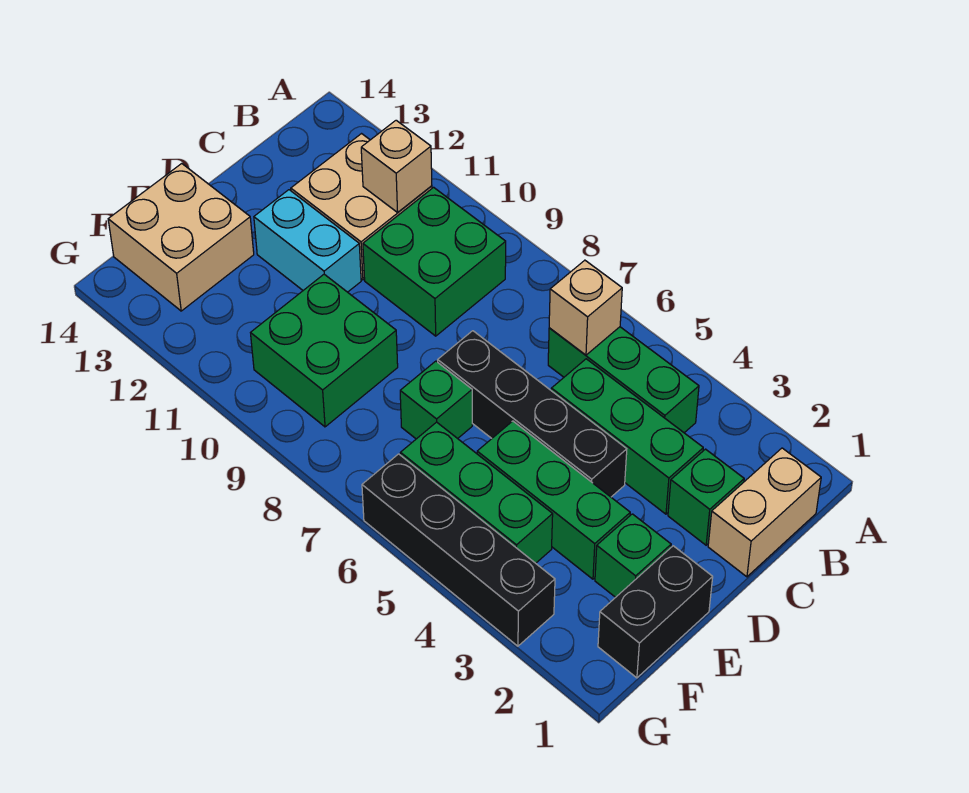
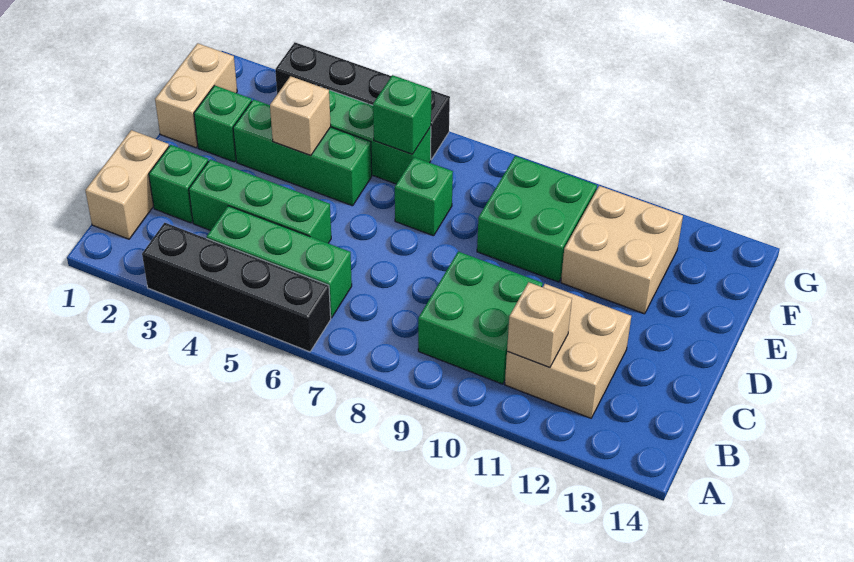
tan 1x1 brick [549,260,622,355] -> tan 1x1 brick moved to [270,76,331,156]
black 1x4 brick [438,331,627,497] -> black 1x4 brick moved to [142,223,331,352]
cyan 1x2 brick [254,190,361,292] -> none
black 1x2 brick [598,546,713,678] -> tan 1x2 brick [155,43,237,148]
tan 2x2 brick [108,164,254,311] -> tan 2x2 brick moved to [561,186,683,314]
none -> green 1x1 brick [373,75,432,154]

